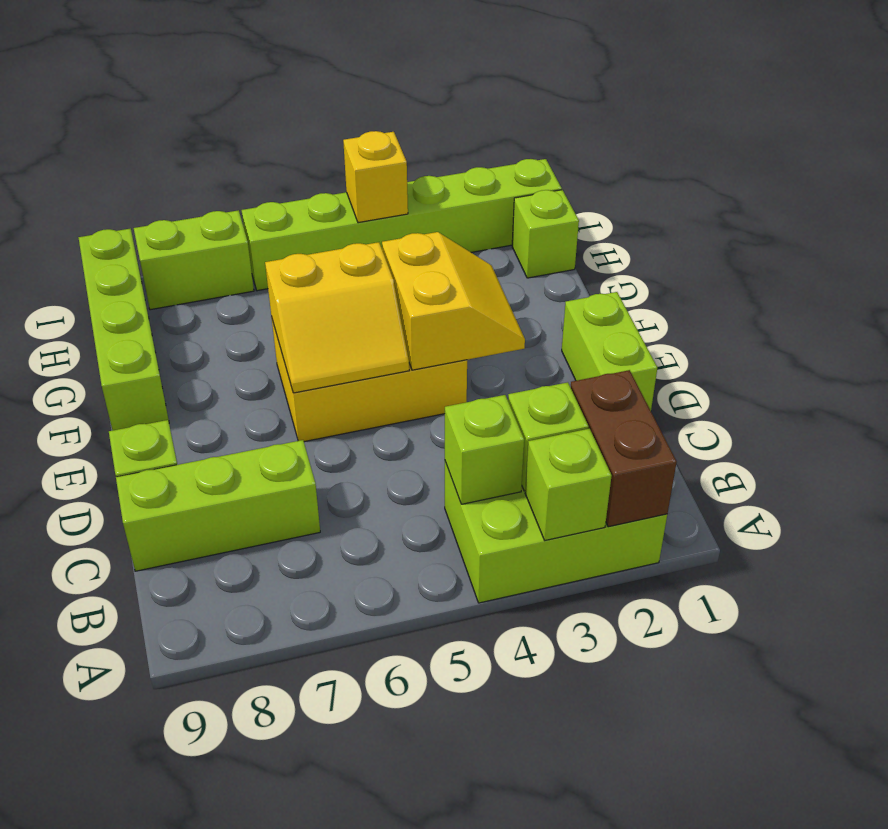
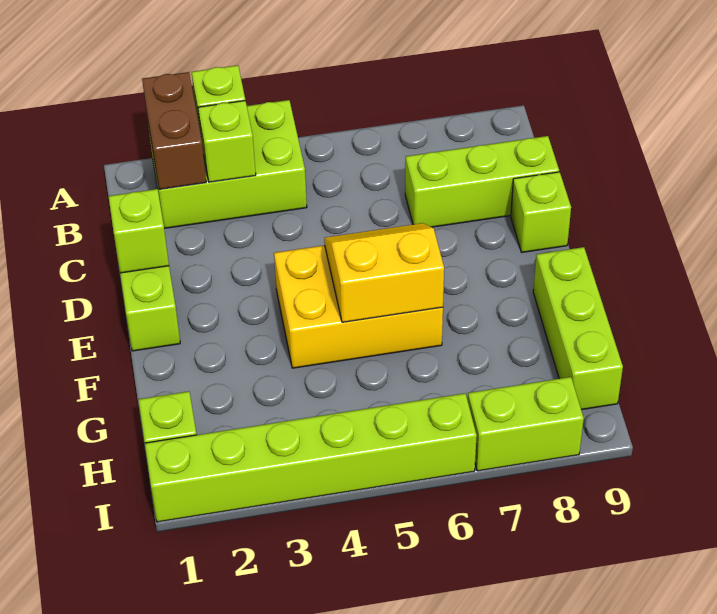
lime 1x1 brick [445,395,524,504] -> lime 1x1 brick moved to [108,189,169,273]
yellow 2x2 slope [382,232,525,370] -> none
lime 1x4 brick [78,228,169,430] -> lime 1x3 brick [533,247,623,410]
yellow 1x1 brick [343,131,408,223] -> none

